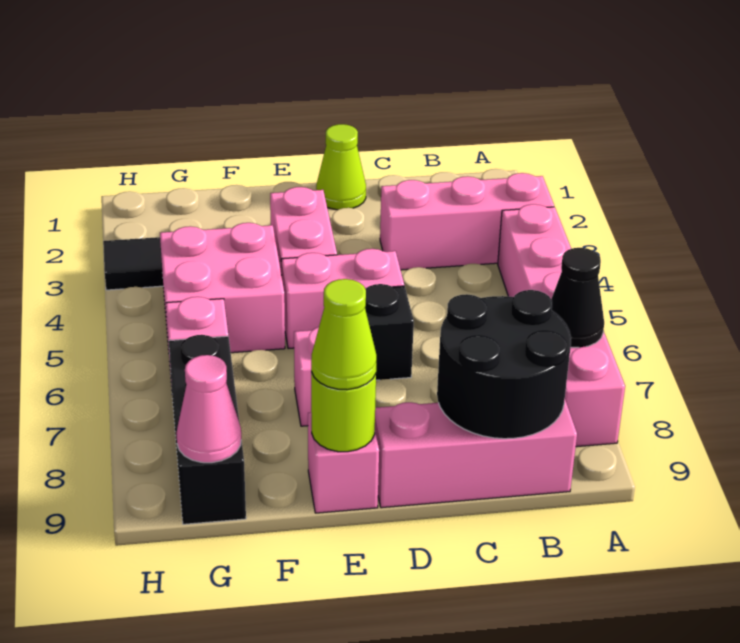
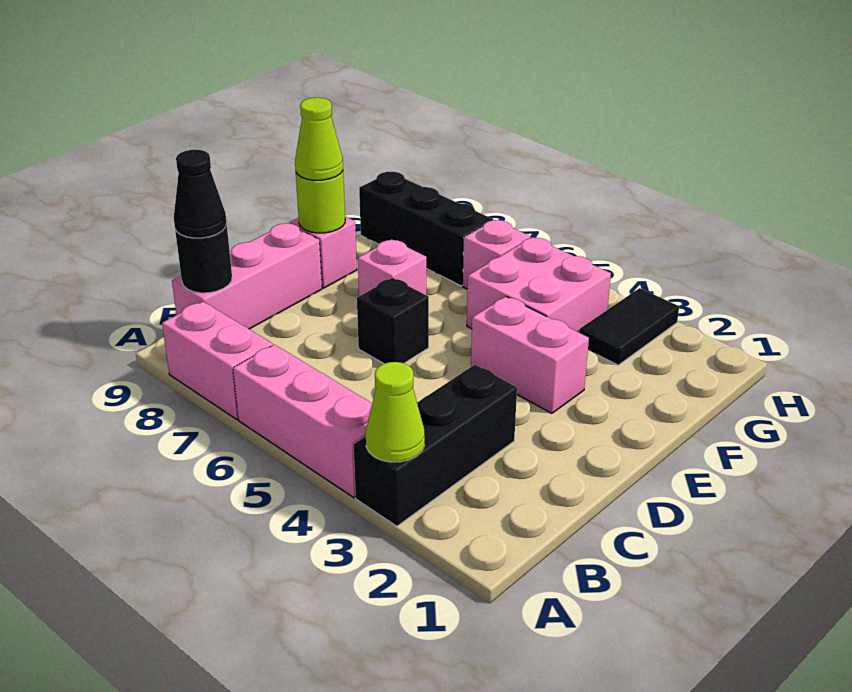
pink 1x3 brick [380,173,554,270] -> black 1x3 brick [354,365,517,526]
black 1x1 cone [551,248,604,348] -> black 1x1 cone moved to [174,150,227,238]
black 2x2 round brick [437,290,571,439] -> black 1x1 round brick [175,224,232,293]
lime 1x1 cone [316,124,366,210] -> lime 1x1 cone moved to [366,362,425,462]
pink 1x2 brick [281,249,404,349] -> none
pink 1x1 cone [176,355,241,463] -> none

